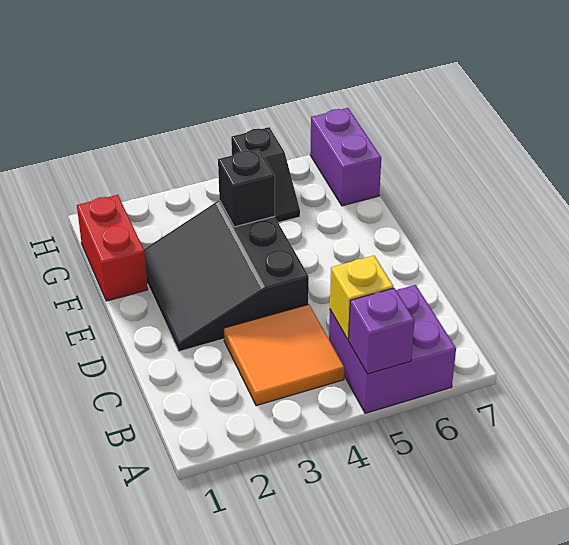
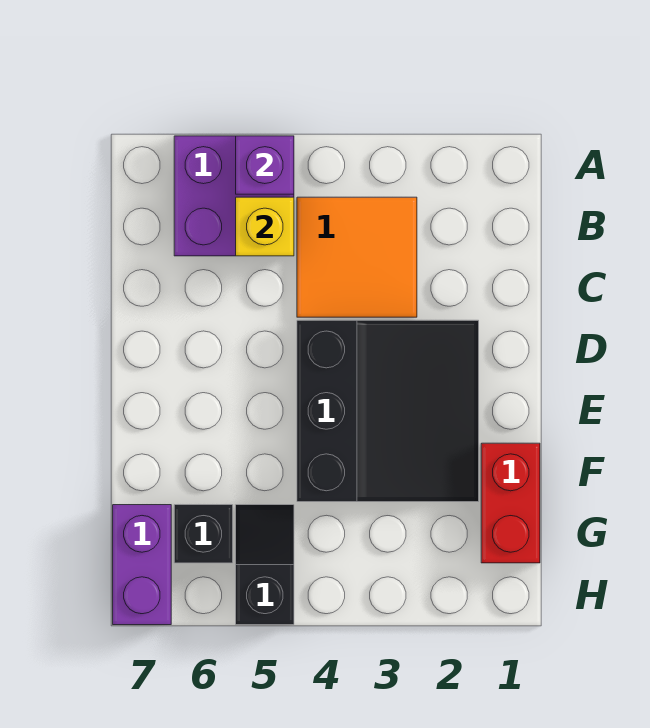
black 1x1 brick [218,149,275,227] -> black 1x1 brick moved to [174,505,233,563]

